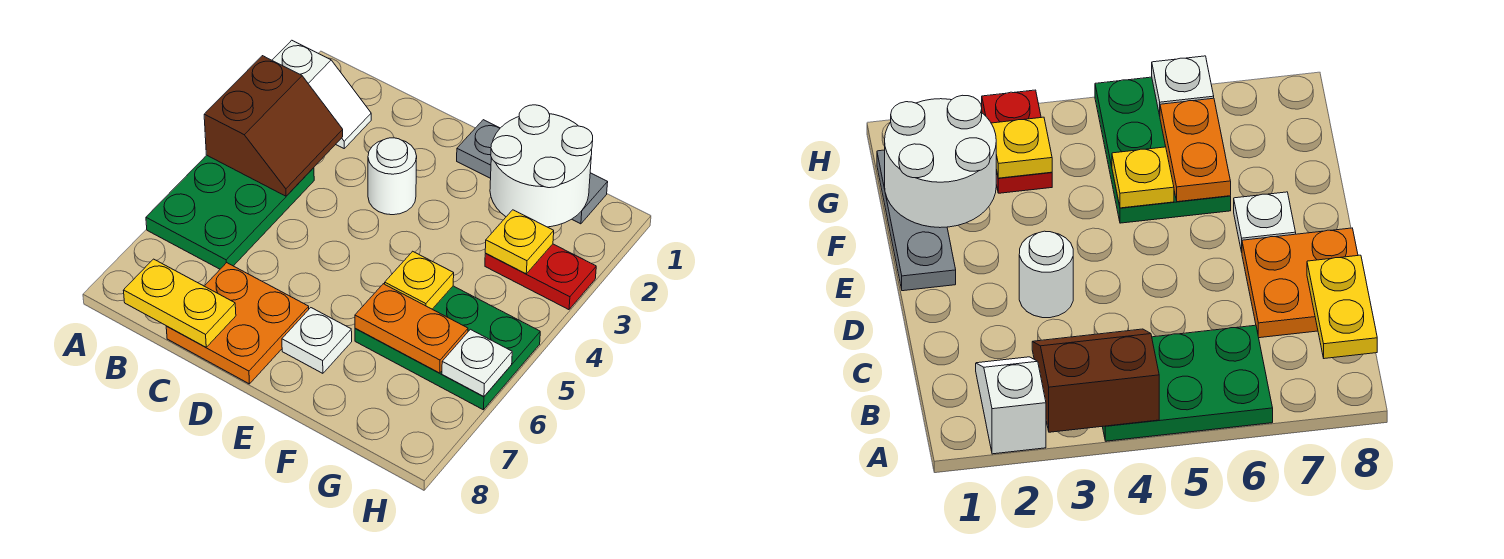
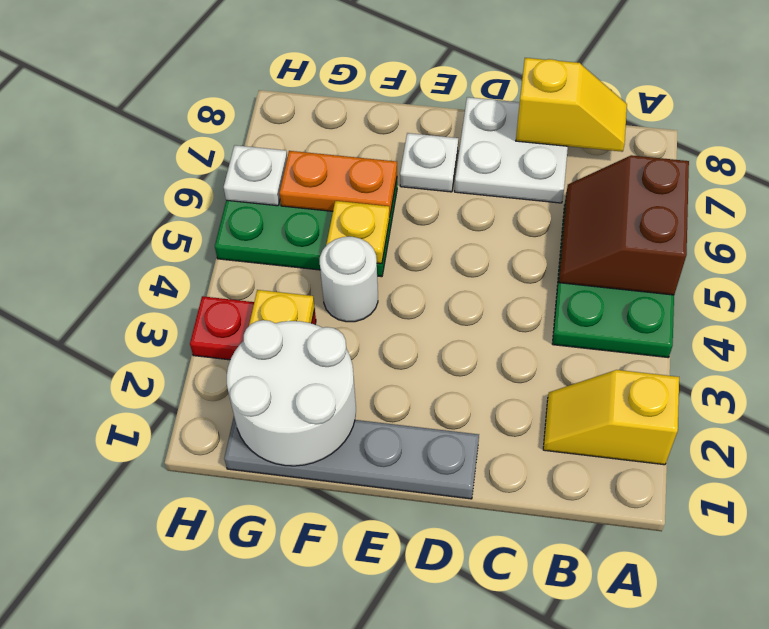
white 1x2 slope [272,40,371,148] -> yellow 1x2 slope [543,370,679,465]
brown 2x2 slope [204,56,343,196] -> brown 2x2 slope moved to [559,155,689,295]
yellow 1x2 plate [123,259,236,347] -> yellow 1x2 slope [516,58,627,152]
orange 2x2 plate [166,263,309,384] -> white 2x2 plate [455,97,568,203]
white 1x1 round brick [368,138,417,215] -> white 1x1 round brick moved to [320,237,378,322]
grey 1x3 plate [457,120,608,224] -> grey 1x4 plate [224,417,479,499]

